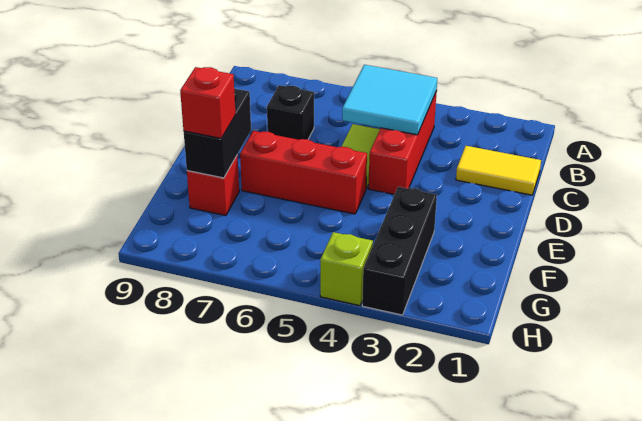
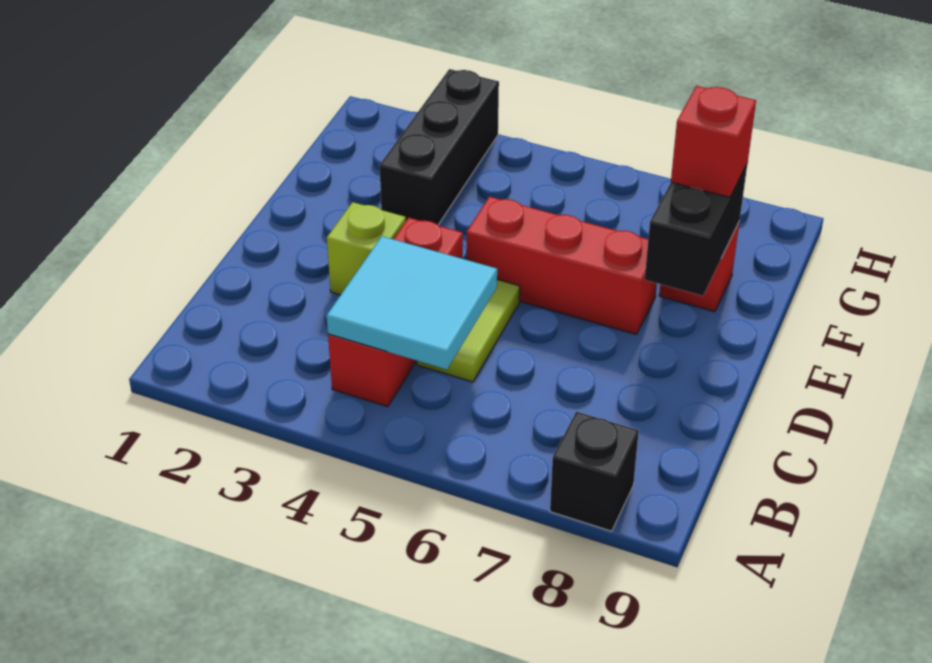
yellow 1x2 tile [456,146,541,195] -> none
black 1x1 brick [267,85,314,140] -> black 1x1 brick moved to [550,412,639,531]
lime 1x1 brick [320,232,373,306] -> lime 1x1 brick moved to [327,202,406,295]

